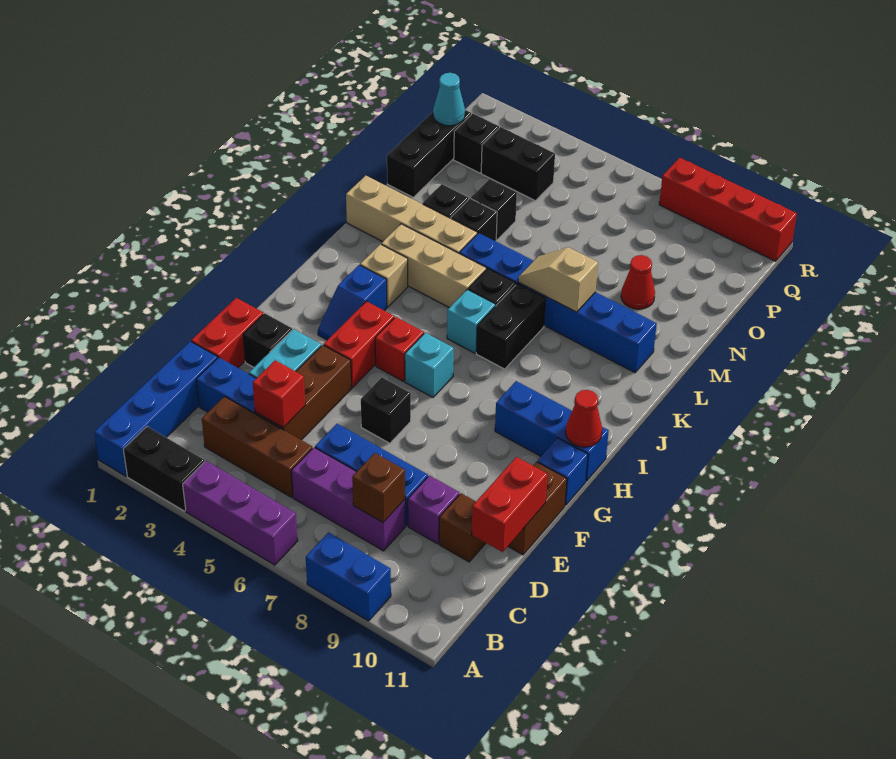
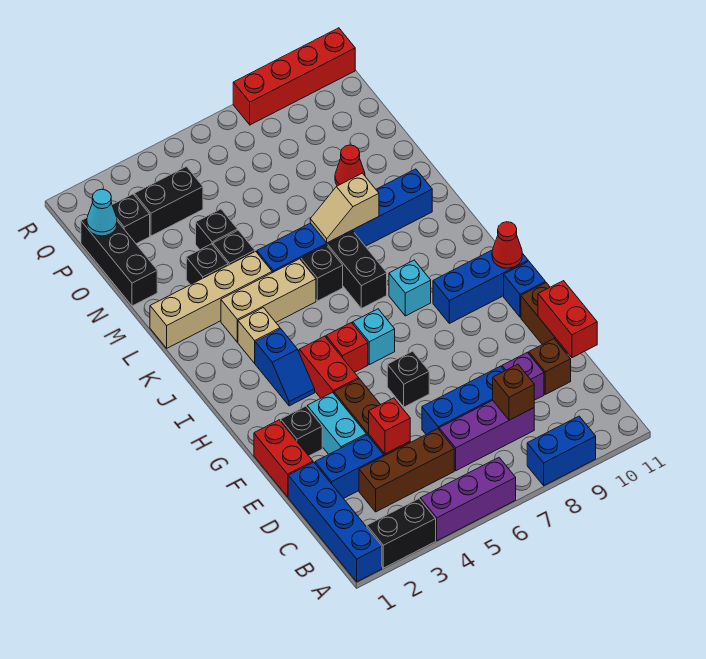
cyan 1x1 brick [447,289,495,353] -> cyan 1x1 brick moved to [389,260,431,316]

